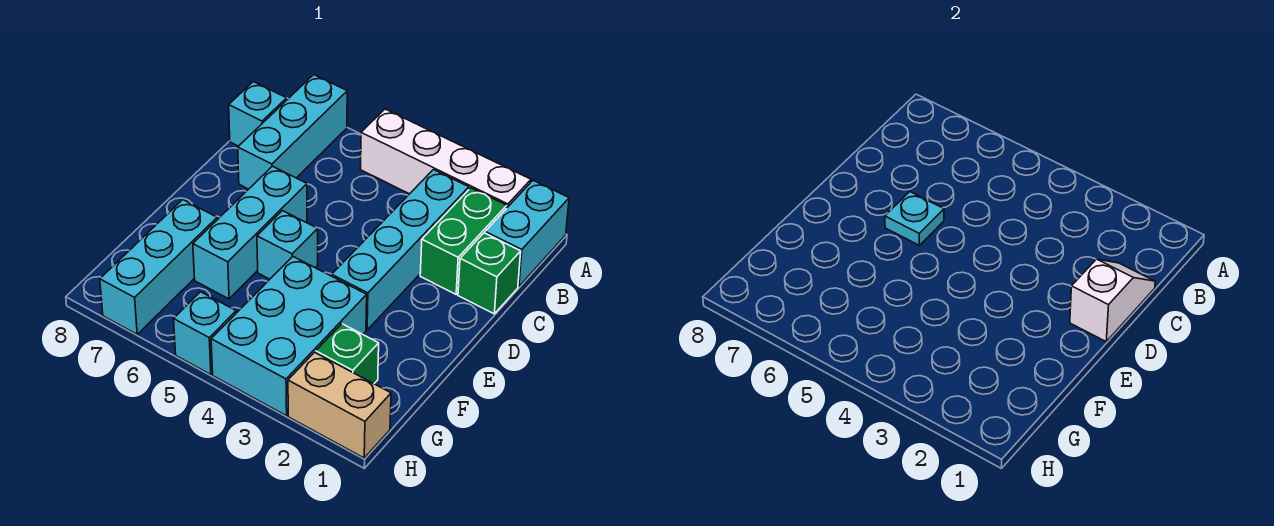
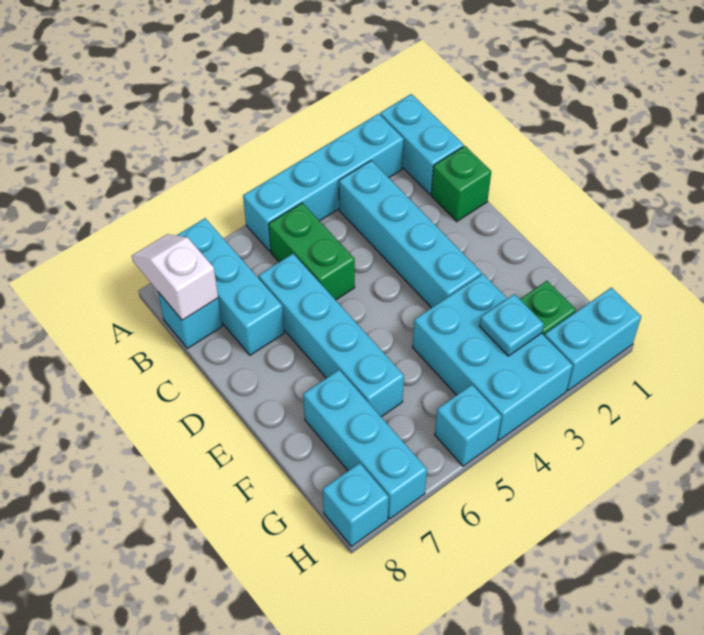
white 1x4 brick [361,109,531,207] -> cyan 1x4 brick [243,114,404,251]
green 1x2 brick [420,188,507,294] -> green 1x2 brick moved to [269,203,355,300]
white 1x2 slope [1070,259,1155,341] -> white 1x2 slope moved to [132,234,218,320]
cyan 1x3 brick [193,166,307,299] -> cyan 1x4 brick [259,254,404,417]
cyan 1x1 plate [885,192,944,245] -> cyan 1x1 plate moved to [480,294,544,356]
cyan 1x1 brick [257,211,318,279] -> cyan 1x1 brick moved to [323,463,389,546]
tan 1x2 brick [288,352,391,458] -> cyan 1x2 brick [545,288,641,391]

